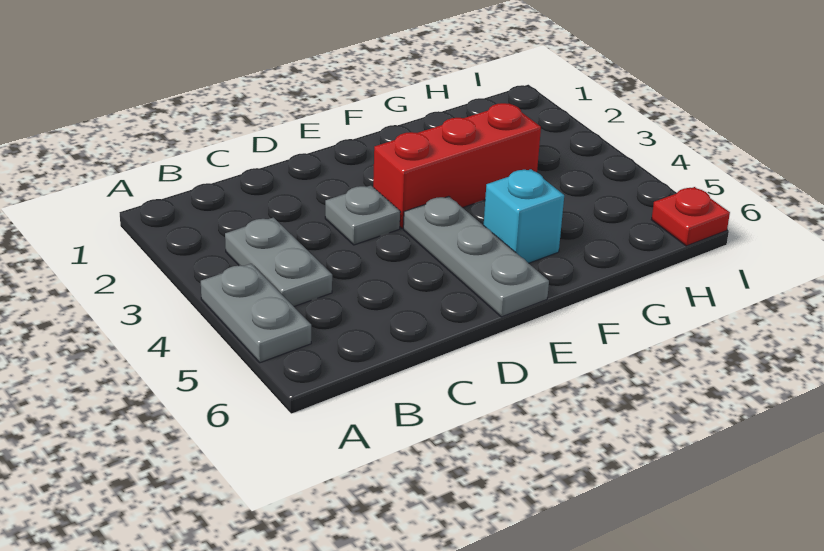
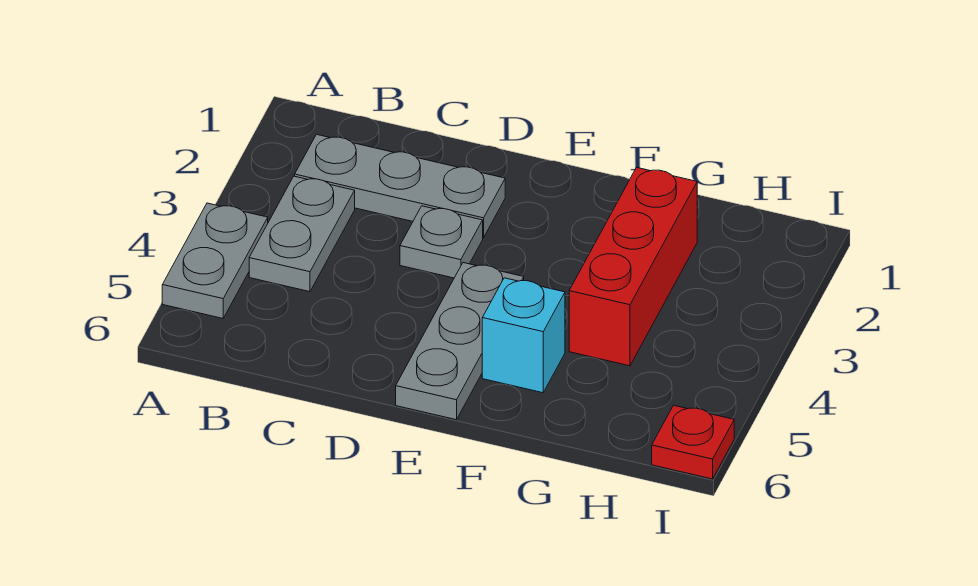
none -> grey 1x3 plate [295,134,505,238]
red 1x3 brick [373,103,541,228] -> red 1x3 brick turned to [569,168,697,366]

